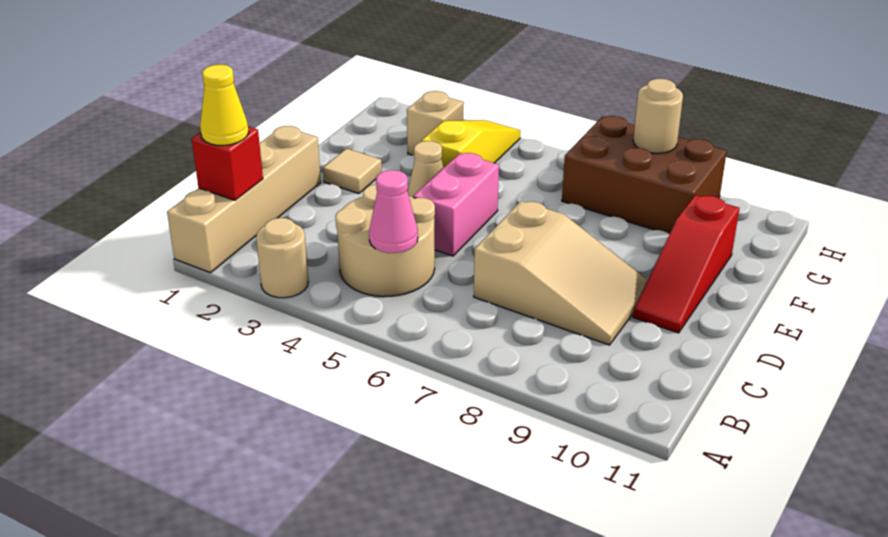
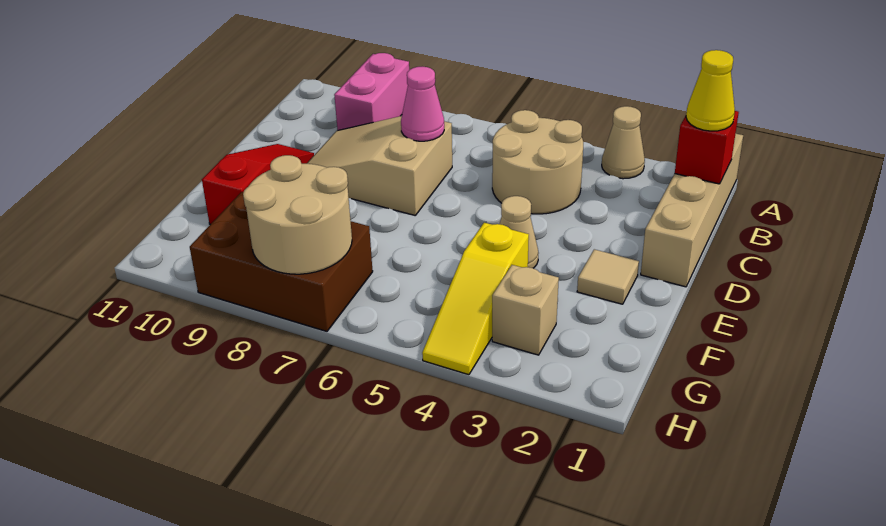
tan 1x1 round brick [256,218,309,298] -> tan 1x1 cone [602,106,645,179]
pink 1x1 cone [369,170,418,253] -> pink 1x1 cone moved to [401,67,444,141]
pink 1x2 brick [413,153,499,256] -> pink 1x2 brick moved to [334,53,409,130]
tan 1x1 round brick [633,79,683,153] -> tan 2x2 round brick [243,155,352,274]

